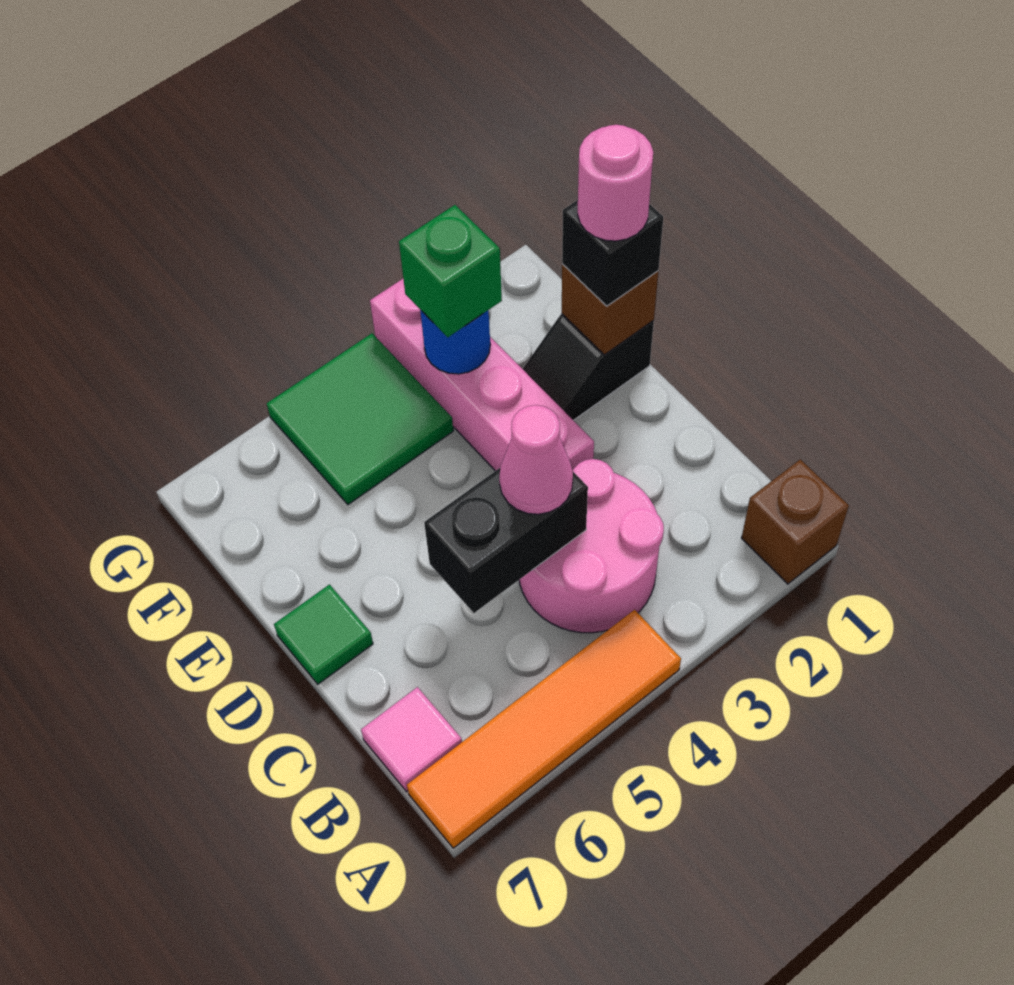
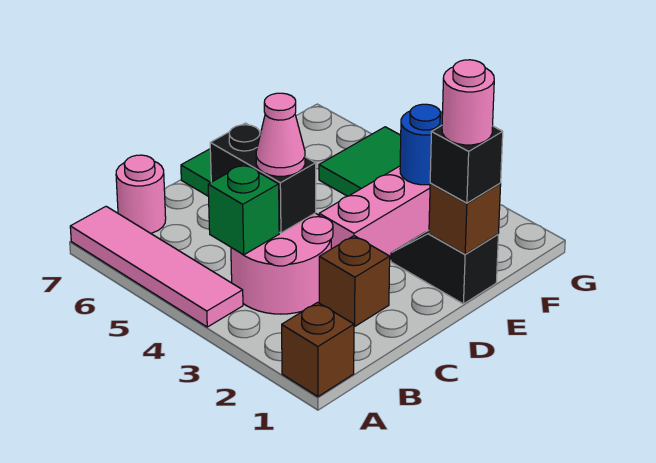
orange 1x4 tile [407,610,681,848] -> pink 1x4 tile [70,206,243,327]
pink 1x1 tile [361,687,462,792] -> pink 1x1 round brick [116,155,166,233]
none -> brown 1x1 brick [319,236,390,327]
green 1x1 brick [399,205,502,337] -> green 1x1 brick moved to [208,164,279,255]

